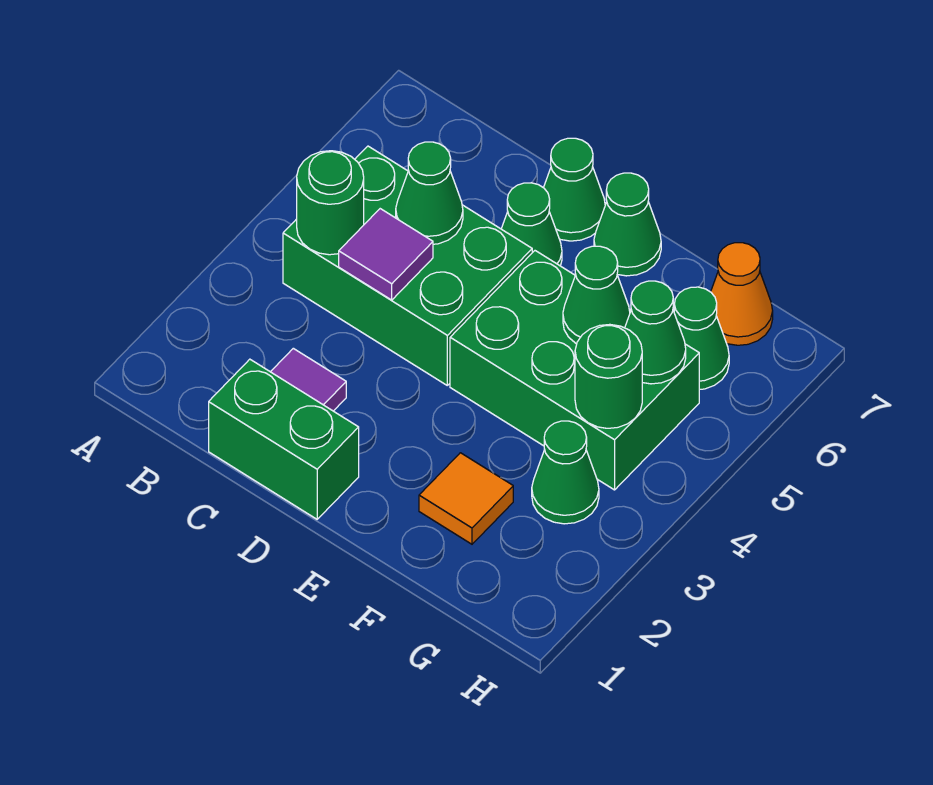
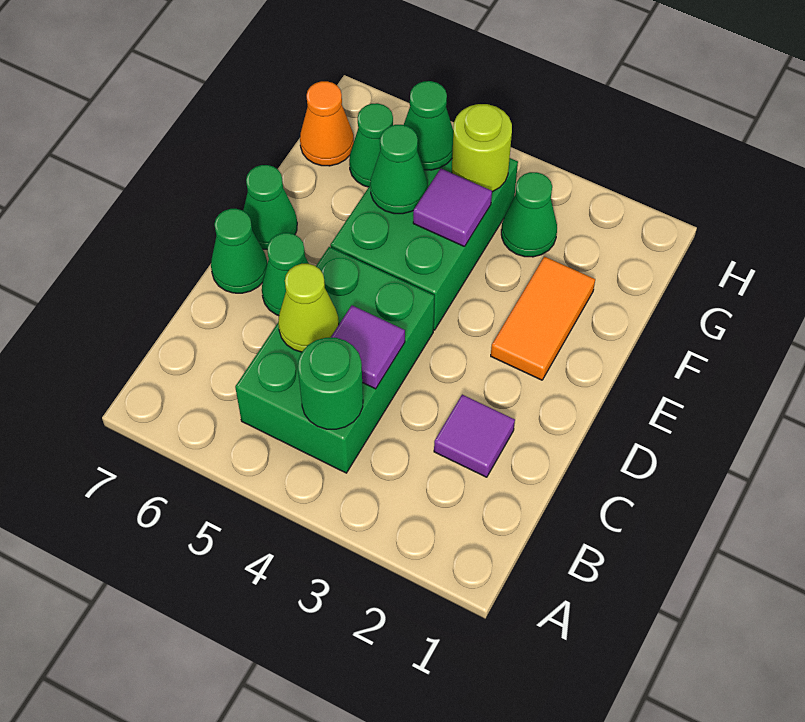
green 1x2 brick [209,359,359,519] -> none
green 1x1 cone [396,142,463,244] -> lime 1x1 cone [278,264,339,352]
orange 1x1 tile [419,453,513,544] -> orange 1x2 tile [491,257,595,380]
none -> purple 1x1 tile [413,169,492,247]
green 1x1 round brick [575,324,642,428] -> lime 1x1 round brick [452,104,512,192]

